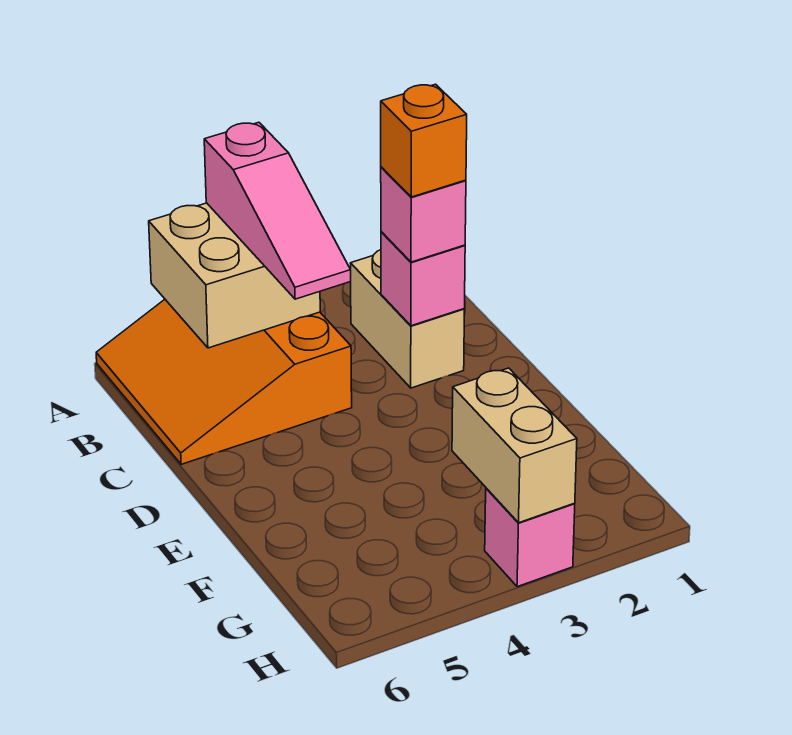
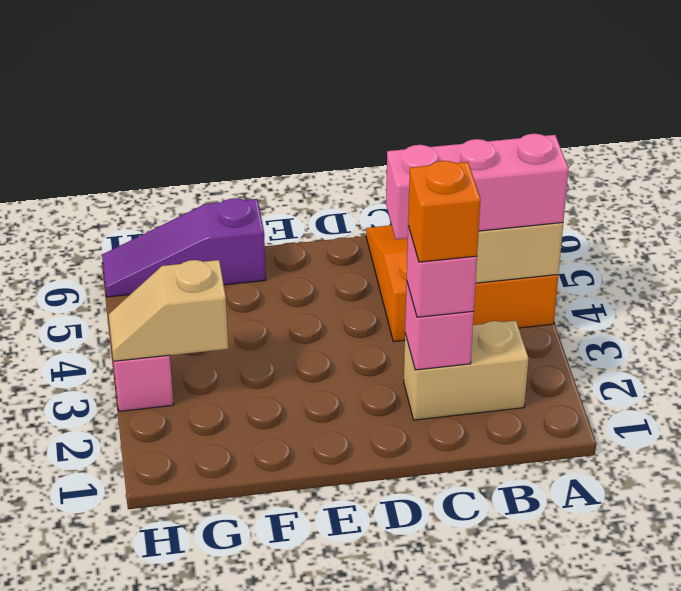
pink 1x3 slope [204,122,351,299] -> pink 1x3 brick [386,134,569,240]
none -> purple 1x3 slope [102,198,266,297]
tan 1x2 brick [452,368,577,523] -> tan 1x2 slope [109,260,228,361]

